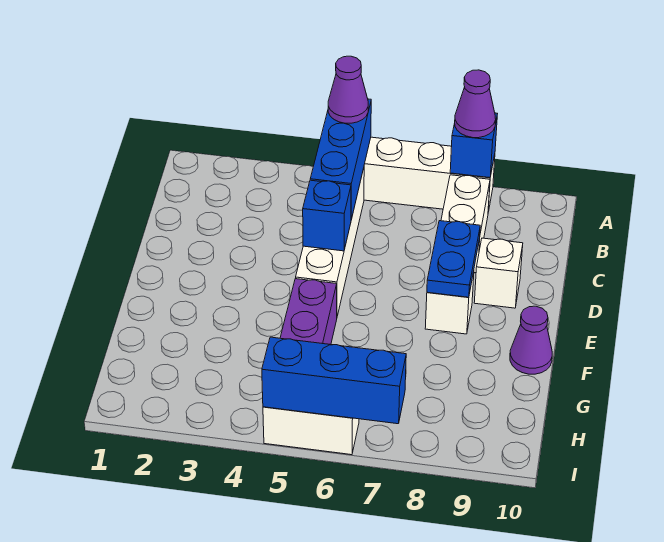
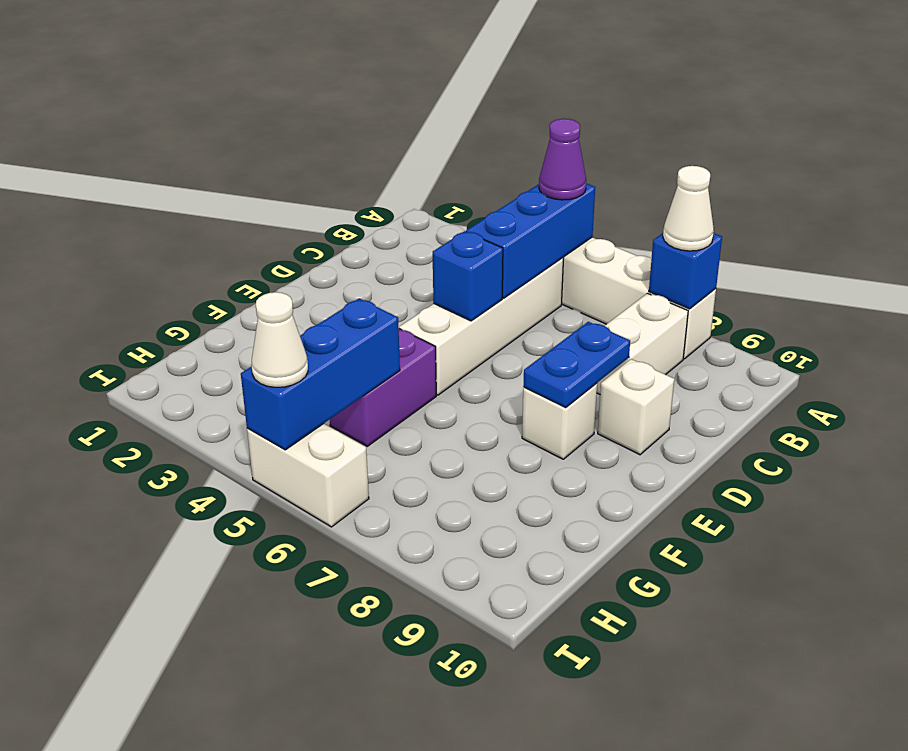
purple 1x1 cone [455,70,496,138] -> white 1x1 cone [663,166,714,251]
purple 1x1 cone [510,306,552,374] -> none
blue 1x3 brick [262,337,406,424] -> blue 1x3 brick turned to [241,298,400,450]
none -> white 1x1 cone [251,292,308,387]

